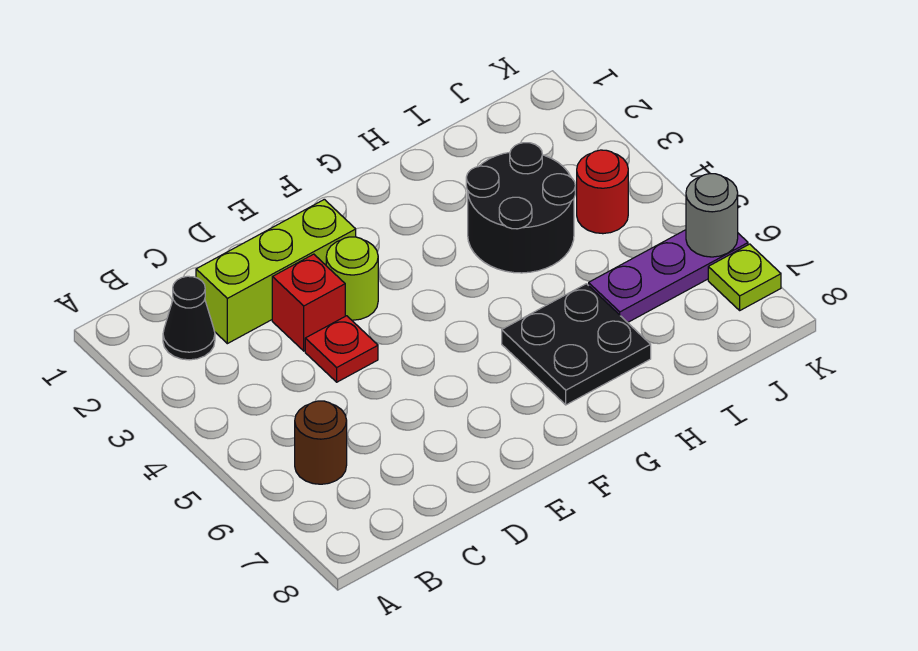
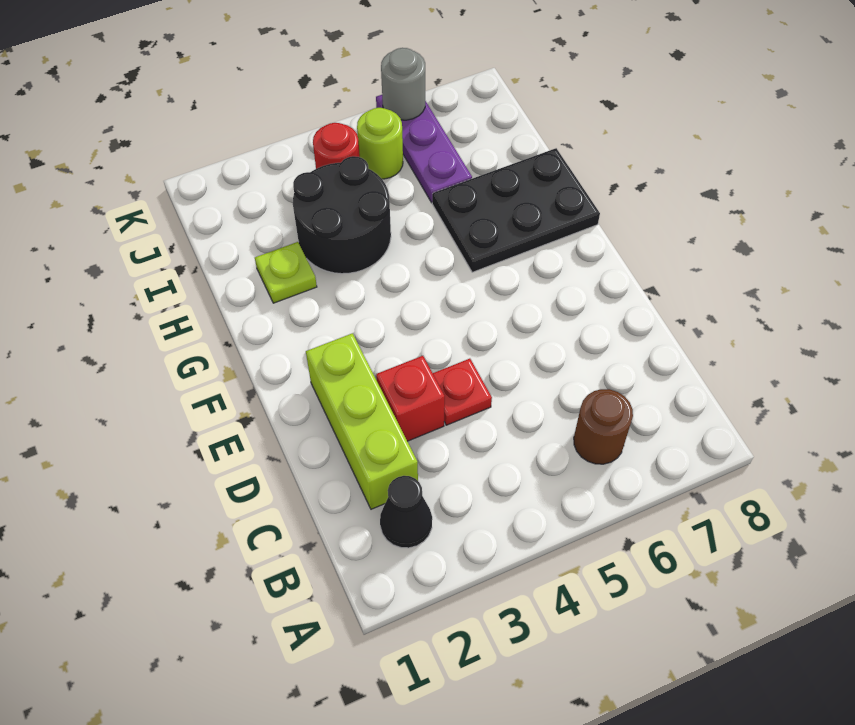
lime 1x1 round brick [326,237,378,320] -> lime 1x1 round brick moved to [357,108,403,179]
black 2x2 plate [502,284,651,405] -> black 2x3 plate [432,148,600,272]
lime 1x1 plate [708,244,781,310] -> lime 1x1 plate moved to [255,242,317,303]

